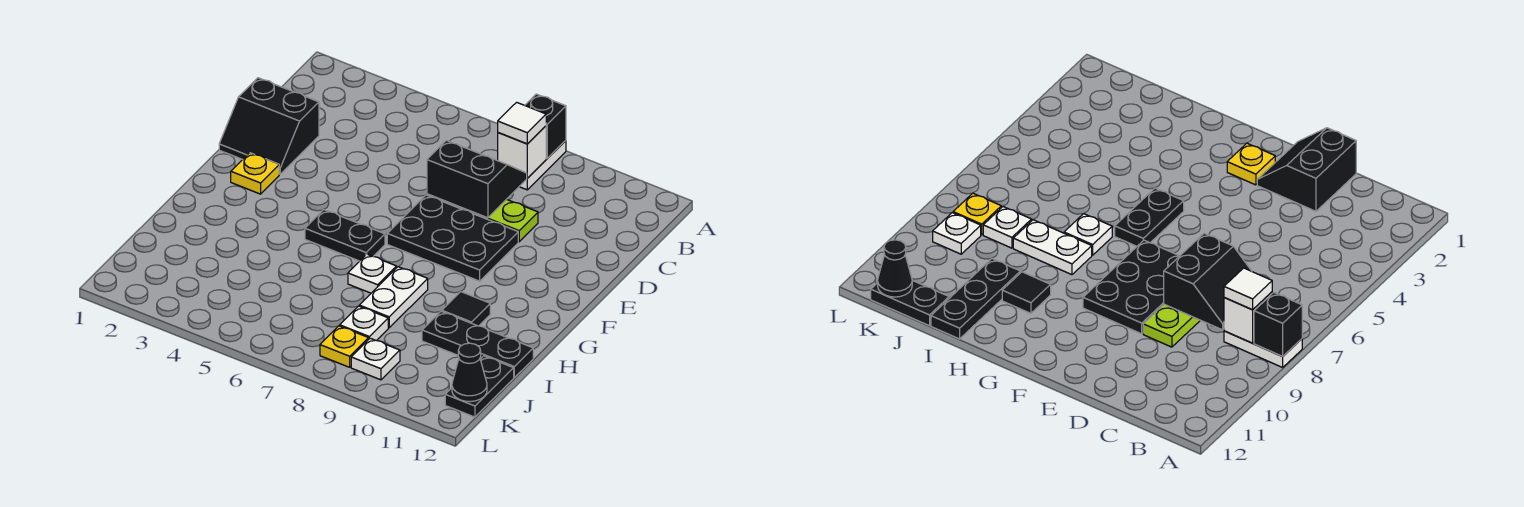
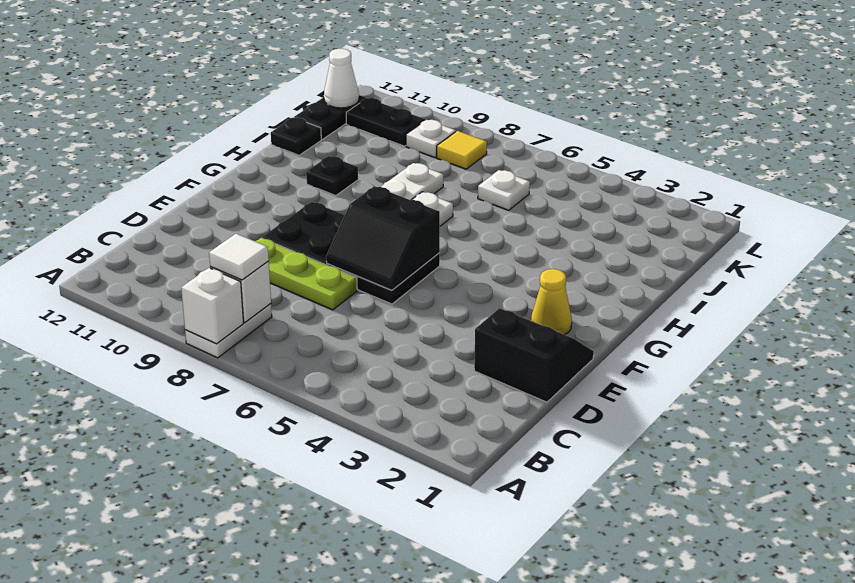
black 1x1 brick [525,94,566,159] -> white 1x1 brick [181,268,244,344]
black 2x2 slope [427,140,527,218] -> black 2x2 slope moved to [326,186,440,291]
black 2x3 plate [387,195,518,281] -> black 2x4 plate [262,202,440,304]
yellow 1x1 plate [231,153,279,194] -> yellow 1x1 cone [531,269,572,335]
black 1x2 plate [305,210,385,261] -> black 1x2 plate moved to [346,98,425,146]
black 1x1 tile [442,292,490,326] -> black 1x1 plate [306,156,358,196]
black 1x3 plate [422,311,533,377] -> black 1x1 plate [271,118,321,155]
white 1x1 plate [340,306,388,341] -> white 1x1 plate moved to [478,170,530,210]
yellow 1x1 plate [320,326,369,367] -> yellow 1x1 tile [437,131,487,169]
black 1x1 cone [452,343,487,402] -> white 1x1 cone [324,49,359,108]

